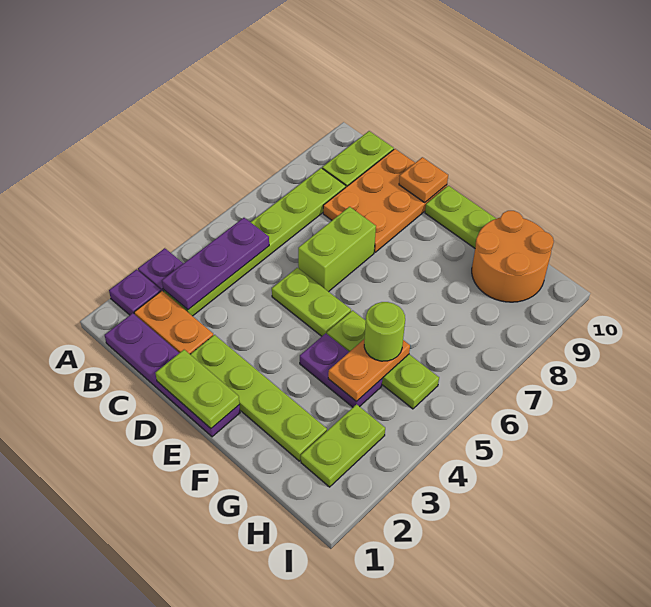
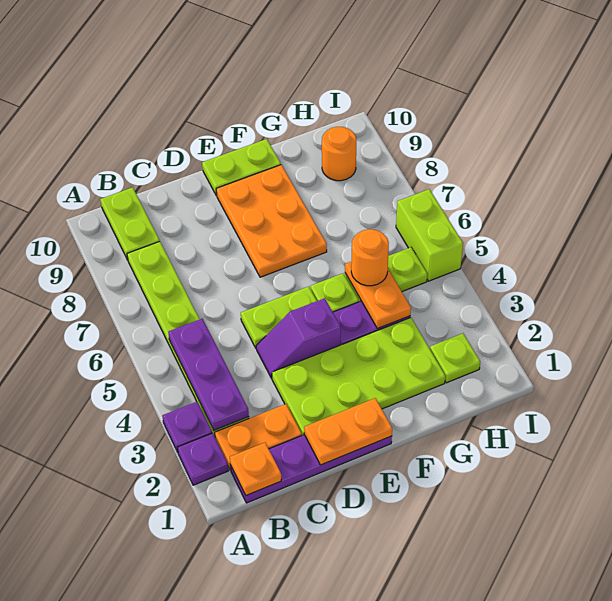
orange 2x3 plate [323,149,447,252] -> orange 2x3 plate moved to [216,165,327,277]
lime 1x2 plate [155,350,239,428] -> orange 1x2 plate [304,398,392,465]
lime 1x4 plate [190,335,327,461] -> lime 2x4 plate [272,317,445,435]
none -> purple 1x2 slope [256,298,341,378]
lime 1x2 brick [298,207,376,292] -> lime 1x2 brick moved to [396,189,463,281]
orange 1x1 plate [399,157,448,202] -> orange 1x1 plate moved to [230,443,281,495]
lime 1x1 round brick [364,302,405,361] -> orange 1x1 round brick [351,229,389,286]
orange 2x2 round brick [472,211,554,302] -> orange 1x1 round brick [322,127,357,181]
lime 1x2 plate [301,404,385,487] -> lime 1x1 plate [430,333,480,383]

